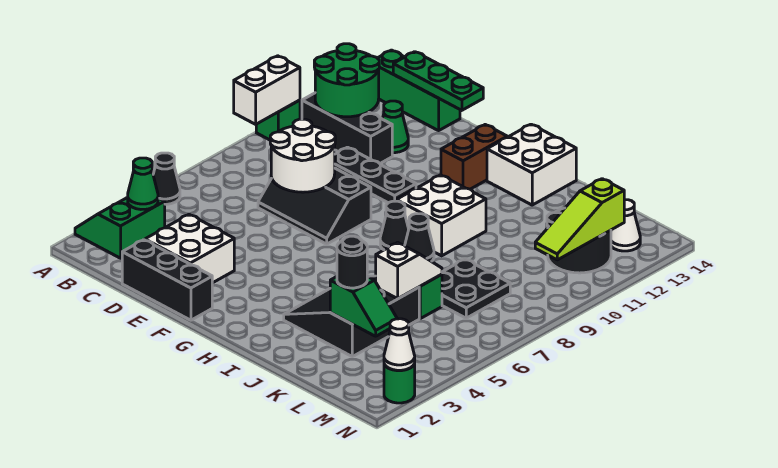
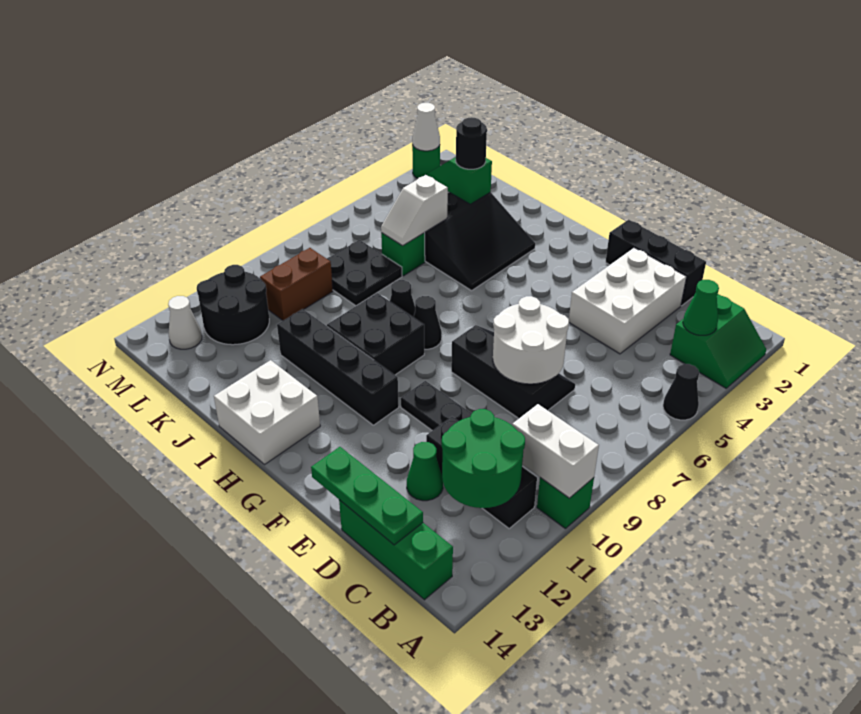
white 1x2 brick [234,56,300,124] -> white 1x2 brick turned to [512,404,599,498]
white 2x2 brick [145,215,234,283] -> white 2x3 brick [569,248,686,354]
none -> black 1x4 brick [277,309,399,425]
brown 1x2 brick [441,125,507,189] -> brown 1x2 brick moved to [260,248,333,321]
white 2x2 brick [396,175,486,256] -> black 2x2 brick [327,293,424,375]
lime 1x3 slope [535,179,624,260] -> none

